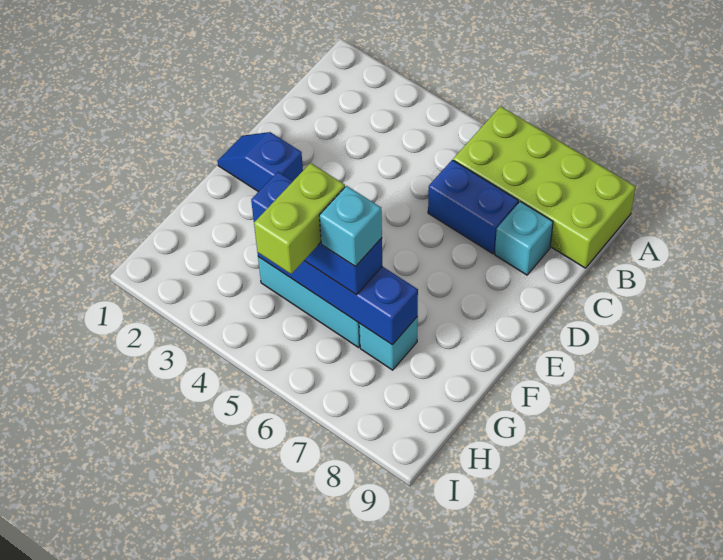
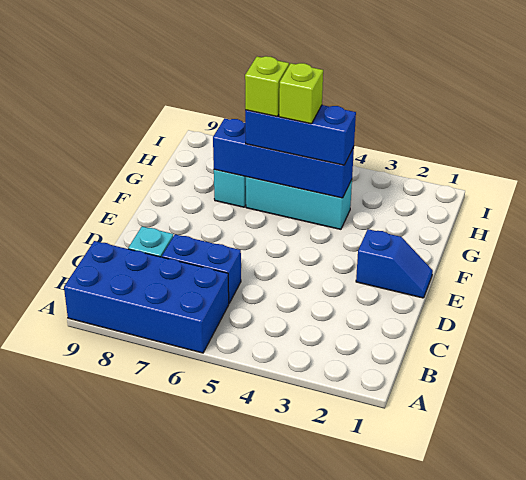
lime 2x4 brick [453,106,636,268] -> blue 2x4 brick [64,241,229,353]
lime 1x2 brick [254,163,345,274] -> lime 1x1 brick [279,63,323,124]
cyan 1x1 brick [319,186,382,267] -> lime 1x1 brick [245,56,289,117]

